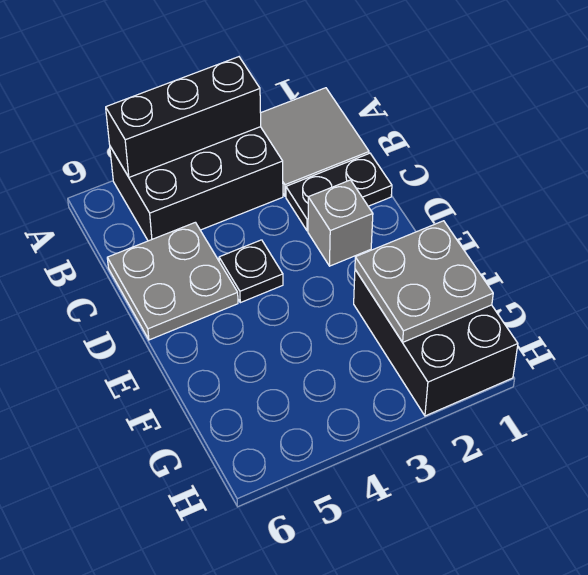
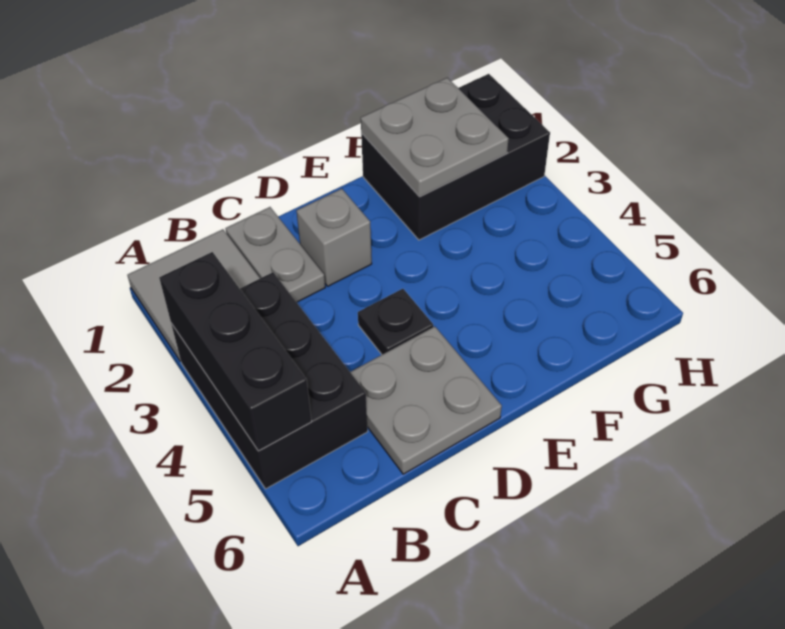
black 1x2 plate [286,153,392,231] -> grey 1x2 plate [226,207,325,302]

